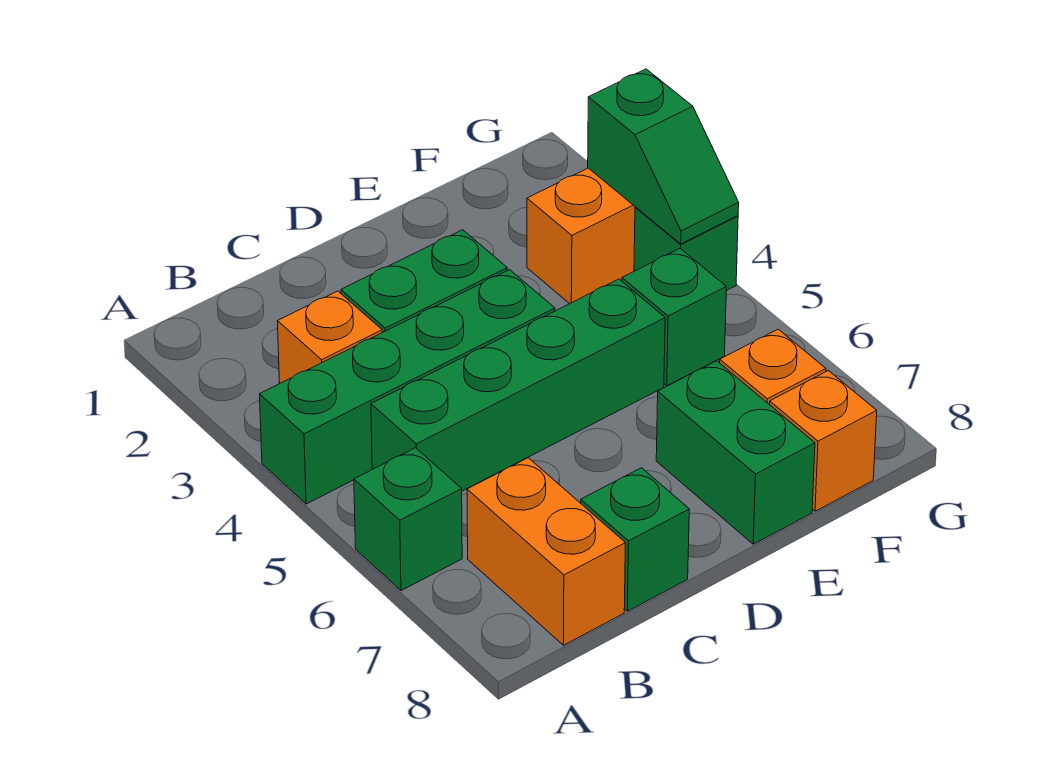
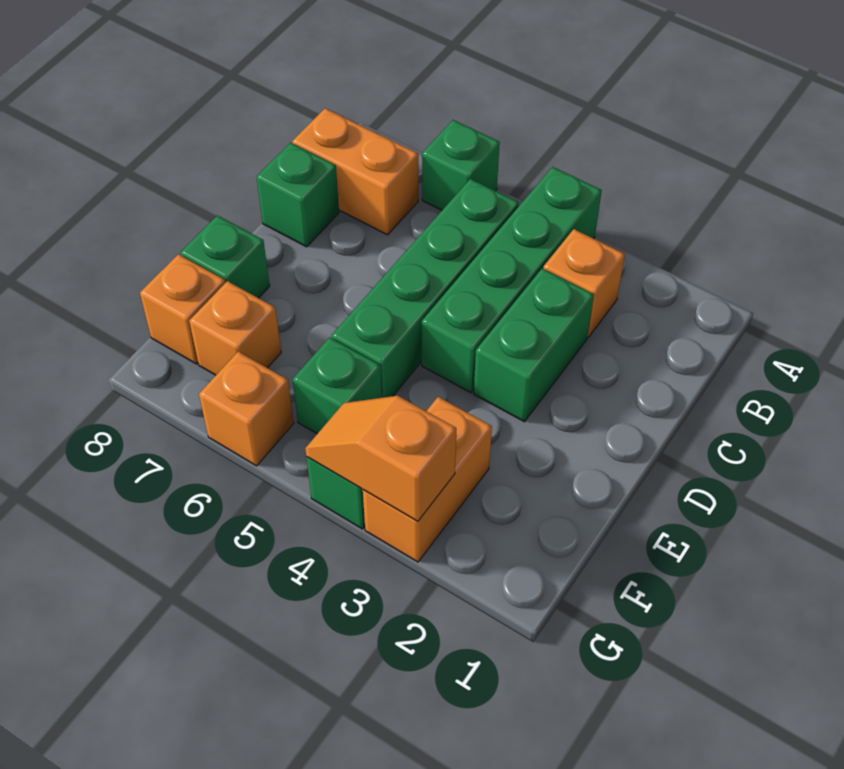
green 1x2 brick [656,361,815,544] -> green 1x1 brick [180,216,270,298]
green 1x2 slope [588,69,739,244] -> orange 1x2 slope [305,396,456,521]
none -> orange 1x1 brick [199,352,294,466]

